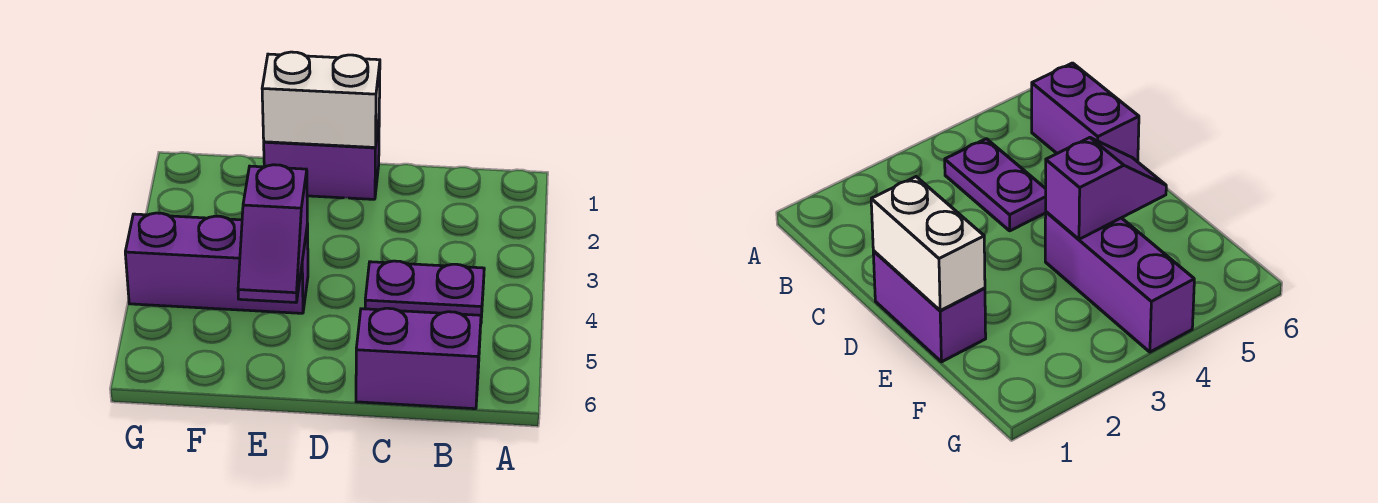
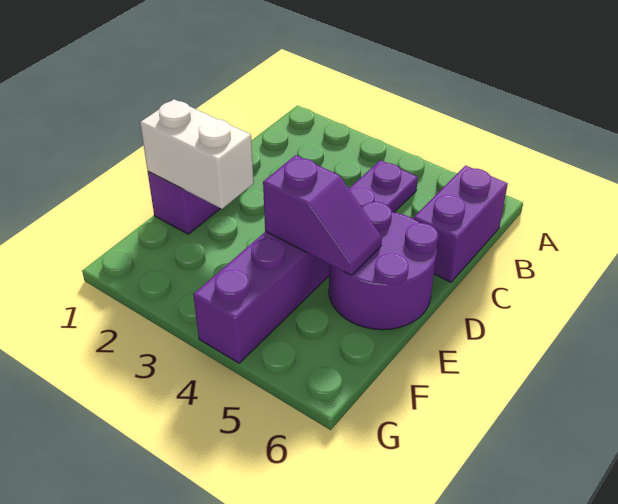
white 1x2 brick [262,52,380,148] -> white 1x2 brick turned to [140,99,254,209]
none -> purple 2x2 round brick [329,202,438,330]

